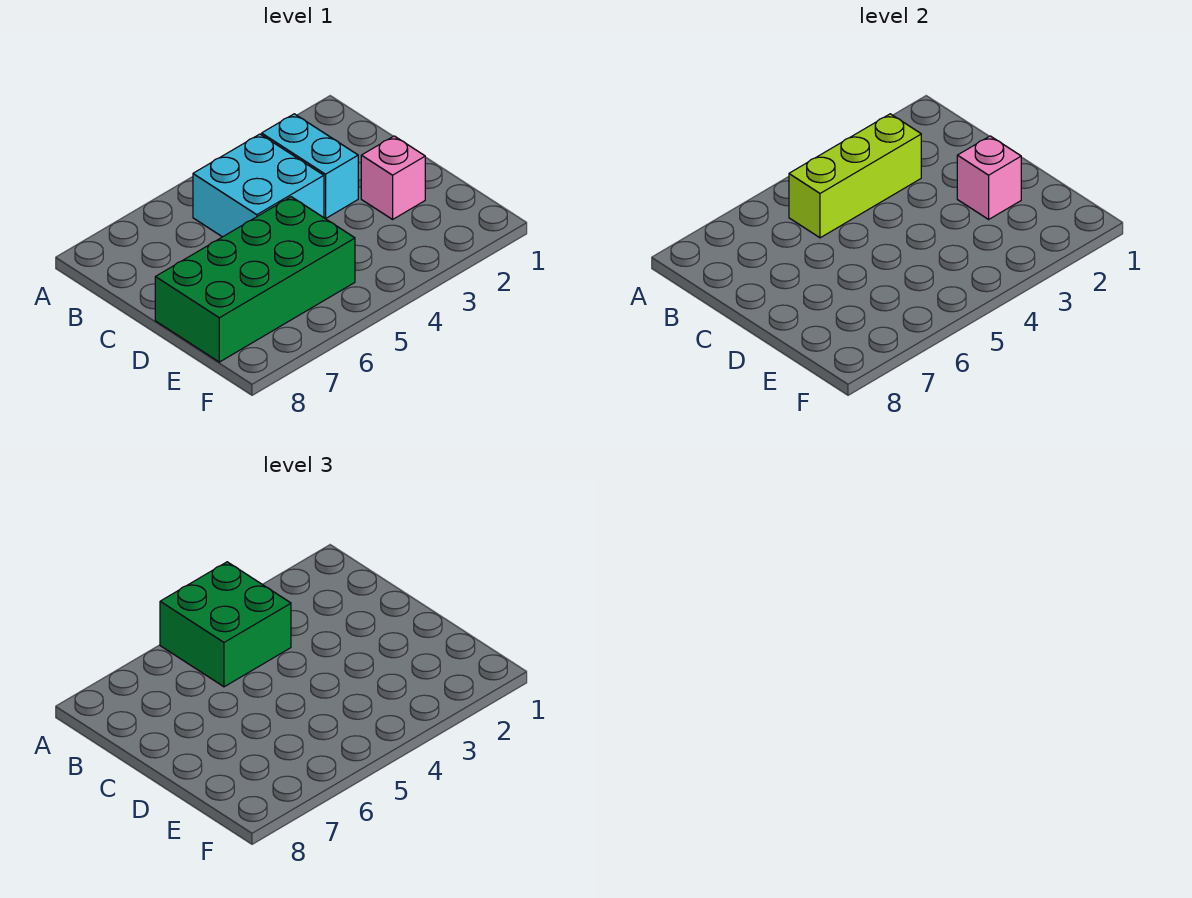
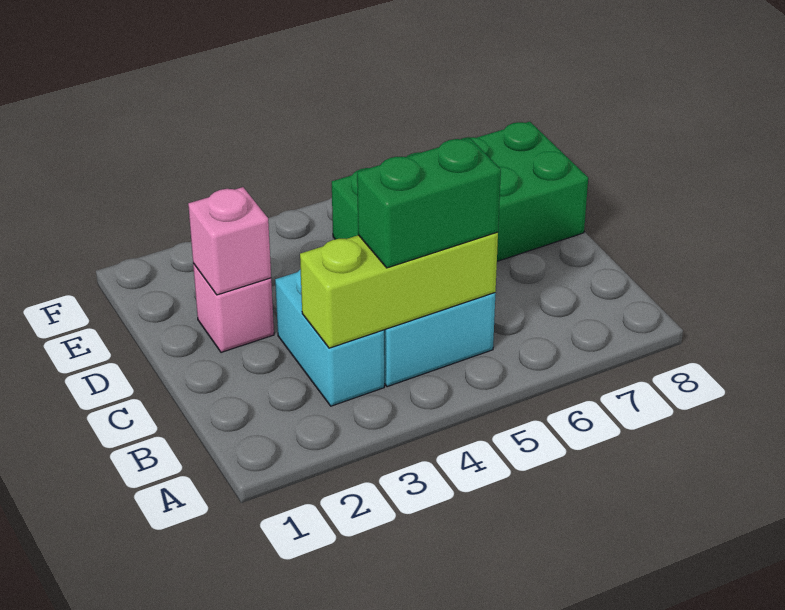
green 2x2 brick [160,562,291,687] -> green 1x2 brick [357,138,501,268]

